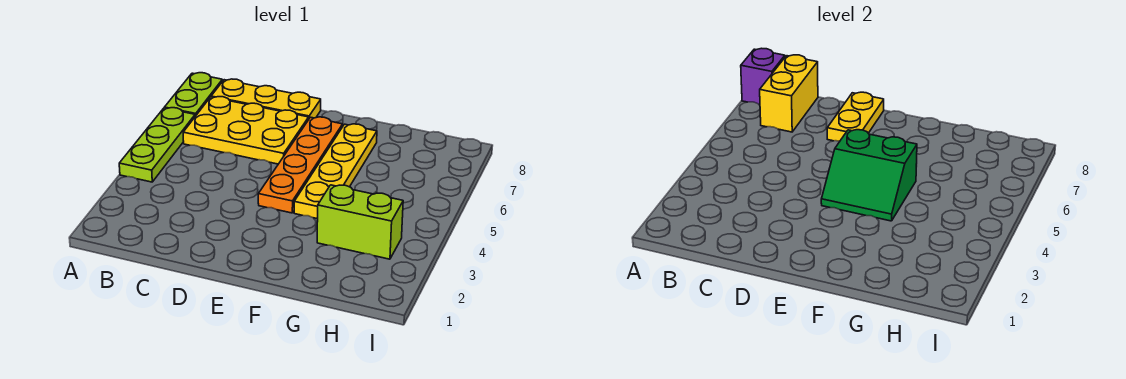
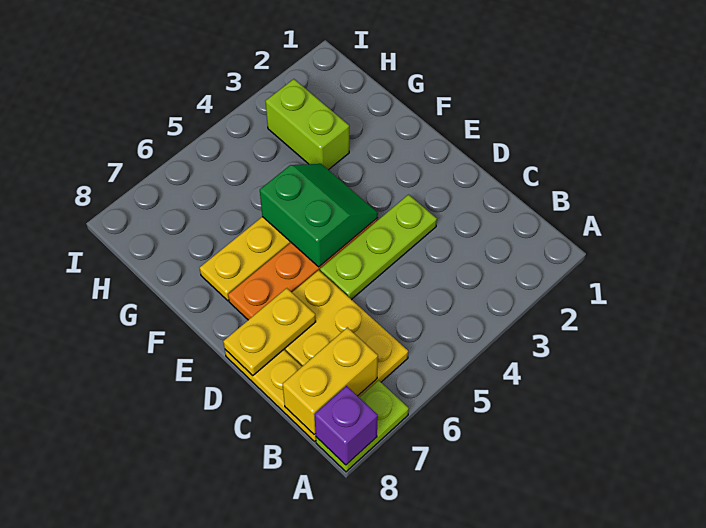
lime 1x3 plate [119,108,195,182] -> lime 1x3 plate moved to [320,195,437,300]

